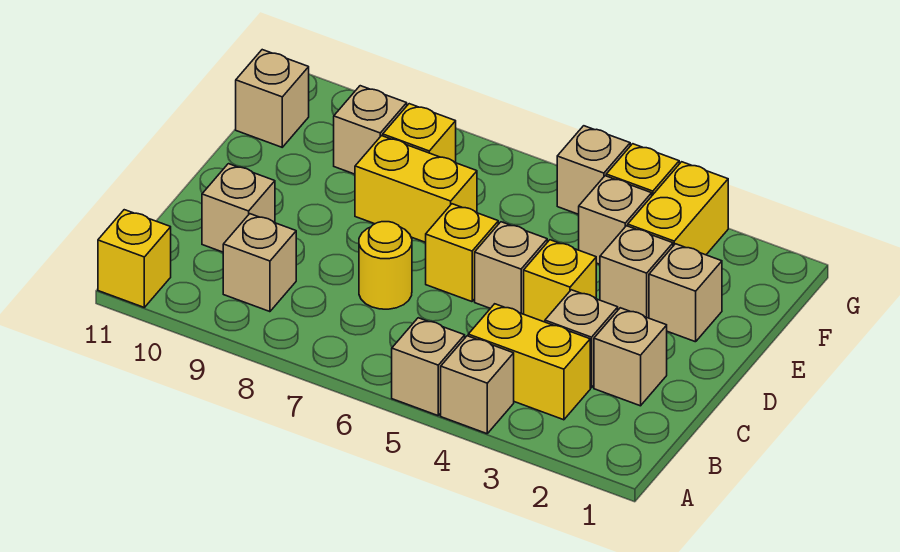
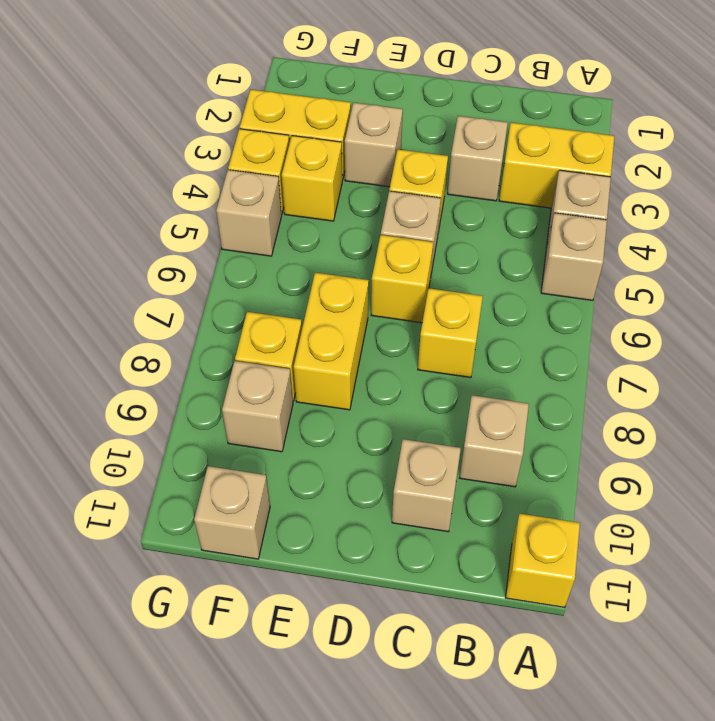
yellow 1x2 brick [468,304,590,420] -> yellow 1x2 brick turned to [499,123,614,208]
tan 1x1 brick [594,308,667,406] -> none
yellow 1x1 round brick [359,222,412,309] -> yellow 1x1 brick [418,288,483,378]
tan 1x1 brick [649,244,722,342] -> none
tan 1x1 brick [579,176,652,264] -> yellow 1x1 brick [282,136,342,221]

